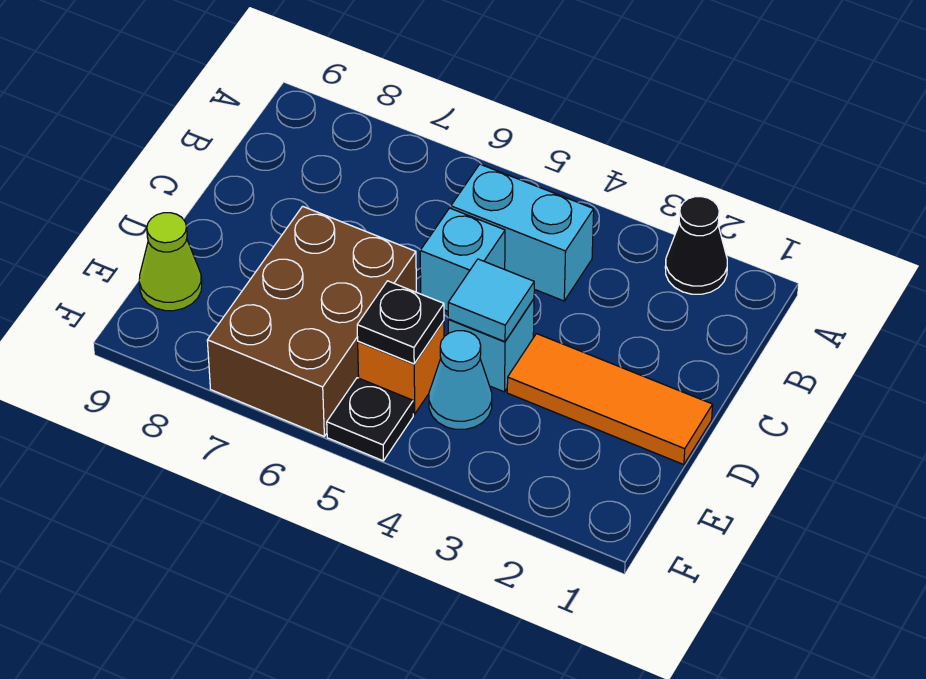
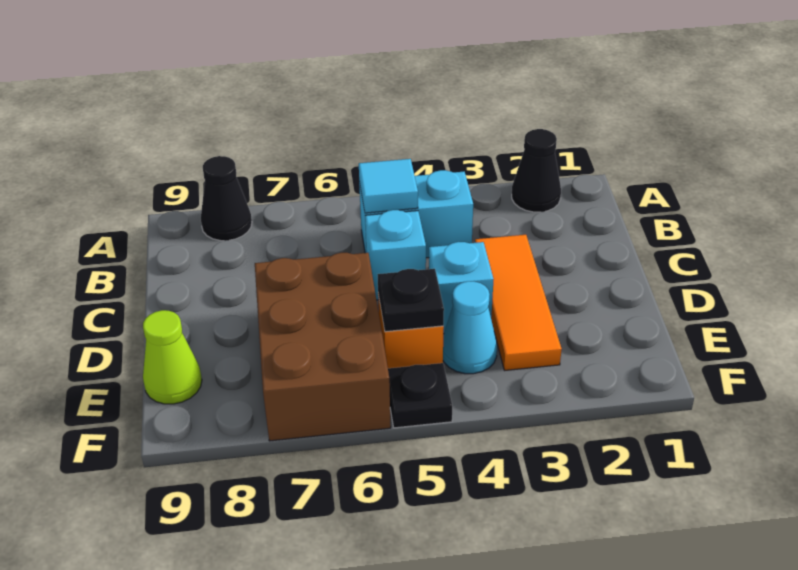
none -> black 1x1 cone [201,156,252,241]
orange 1x3 tile [507,334,713,465] -> orange 1x3 tile turned to [475,235,562,370]
cyan 1x1 tile [448,259,534,342] -> cyan 1x1 tile moved to [359,159,418,213]

